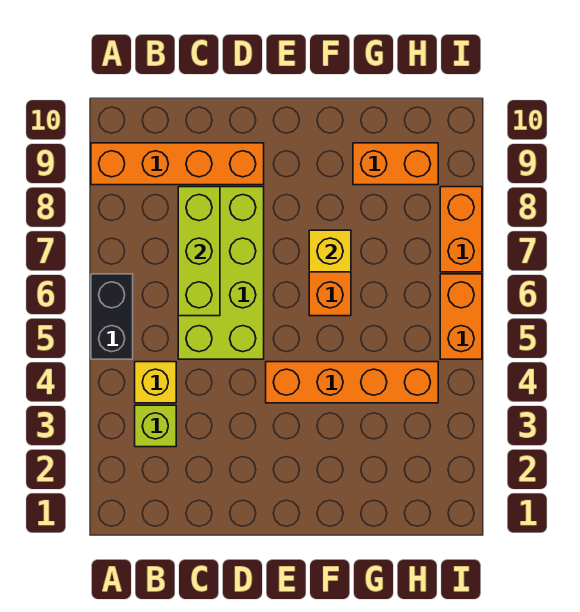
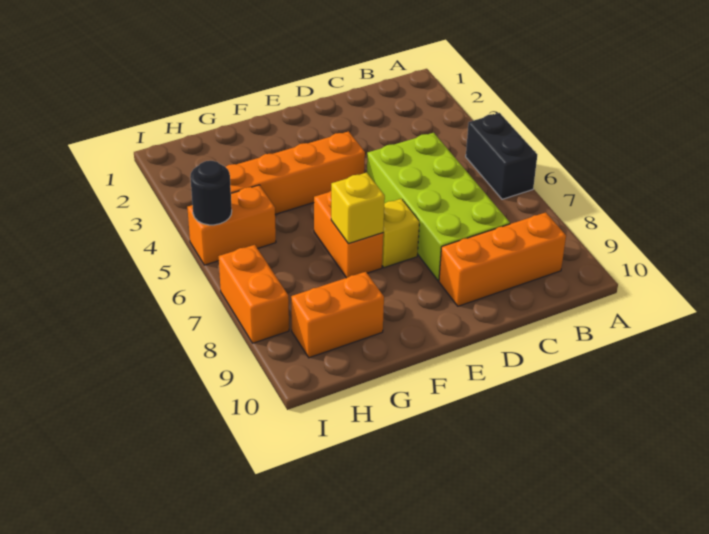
orange 1x4 brick [91,143,264,185] -> orange 1x3 brick [439,212,566,306]
lime 1x1 brick [135,405,176,447] -> none
yellow 1x1 brick [135,362,176,403] -> yellow 1x1 brick moved to [382,199,419,268]
lime 1x3 brick [178,187,220,316] -> none
orange 1x2 brick [440,274,482,359] -> orange 1x2 brick turned to [187,185,276,265]
none -> black 1x1 round brick [190,161,232,225]

